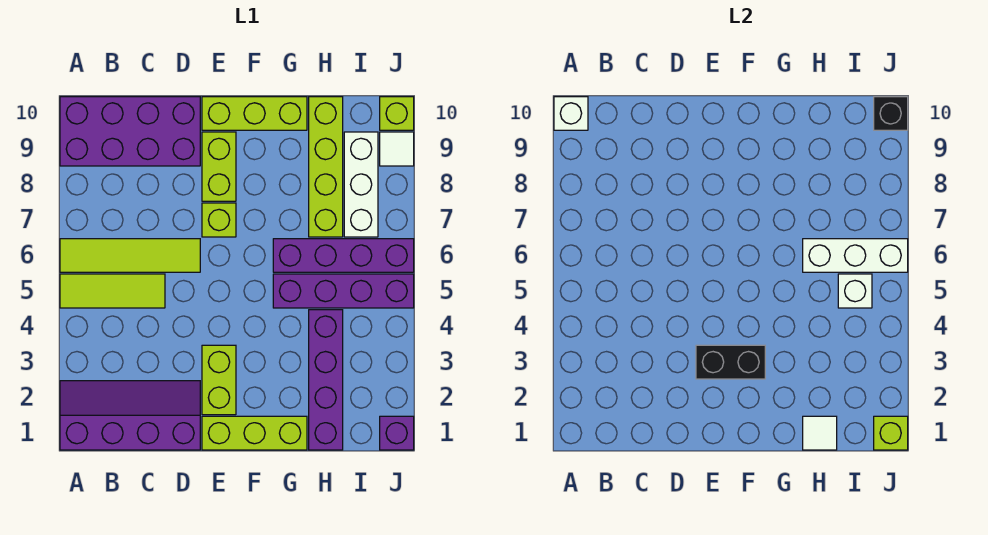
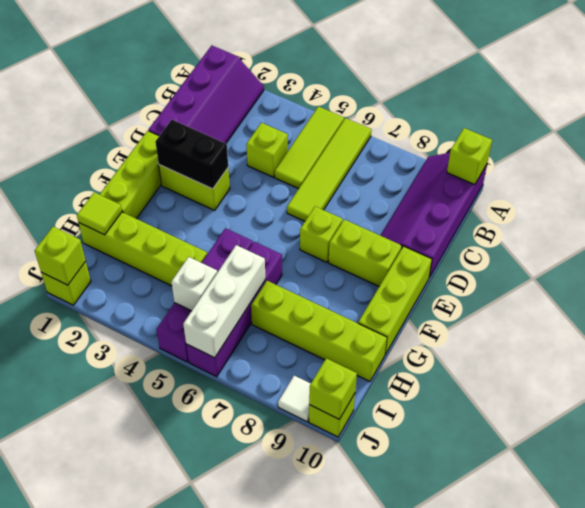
purple 2x4 brick [60,97,200,166] -> purple 2x4 slope [380,153,487,278]
white 1x1 brick [554,97,588,130] -> lime 1x1 brick [447,128,492,185]
none -> lime 1x1 brick [246,123,288,177]
black 1x2 brick [696,345,765,379] -> black 1x2 brick turned to [155,120,228,189]
purple 1x4 brick [309,310,343,450] -> lime 1x4 brick [79,212,207,286]
white 1x1 tile [803,416,837,450] -> lime 1x1 tile [77,192,122,235]
white 1x3 brick [344,132,378,237] -> none
purple 1x1 brick [380,416,414,450] -> lime 1x1 brick [41,261,91,305]
black 1x1 brick [874,97,908,130] -> lime 1x1 brick [309,358,357,419]

